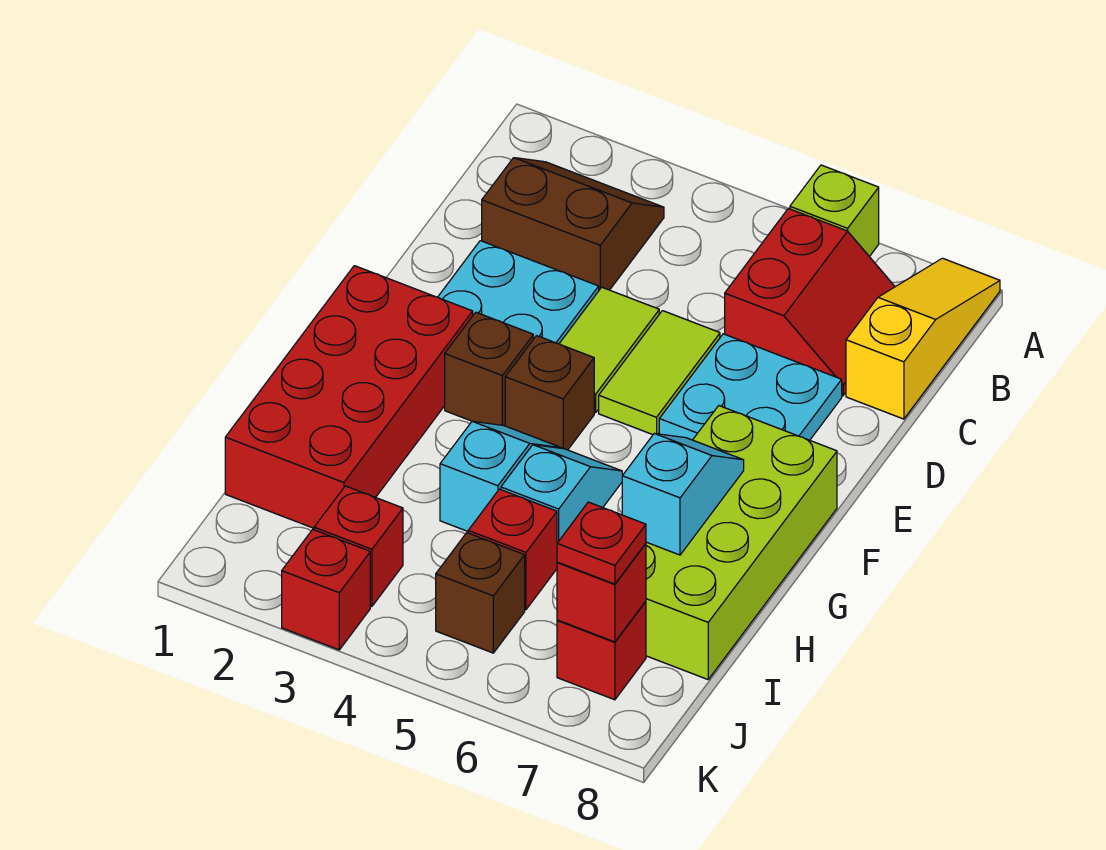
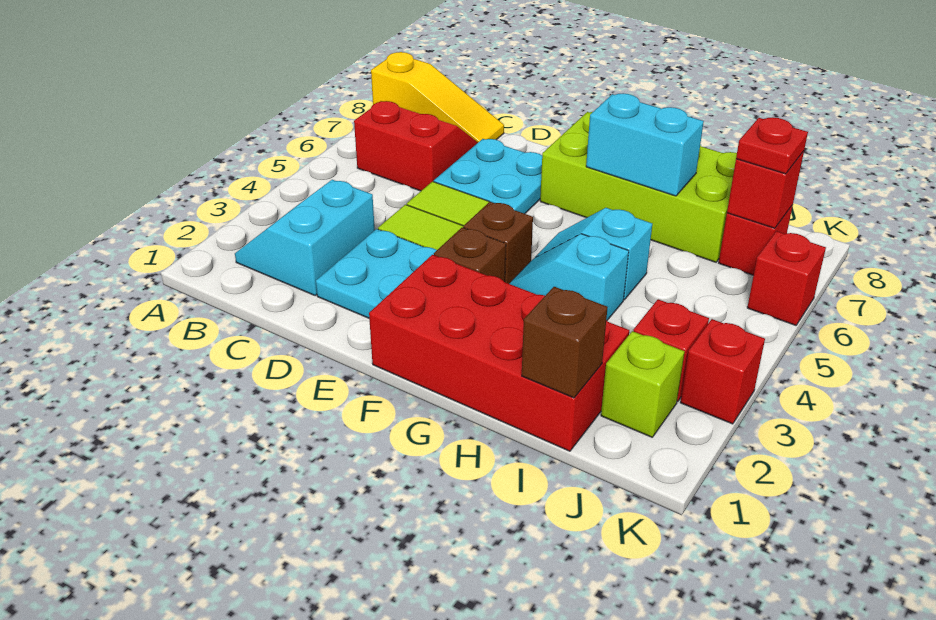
lime 1x1 brick [790,165,879,257] -> lime 1x1 brick moved to [601,331,685,437]
yellow 1x3 slope [846,258,1000,419] -> yellow 1x3 slope turned to [371,52,504,142]
brown 2x2 slope [482,158,664,290] -> cyan 2x2 slope [235,180,375,295]
cyan 1x2 slope [622,433,744,555] -> cyan 1x2 brick [586,93,704,196]
red 1x1 brick [468,489,557,610] -> red 1x1 brick moved to [747,231,826,325]
brown 1x1 brick [436,533,525,653] -> brown 1x1 brick moved to [522,287,608,398]

